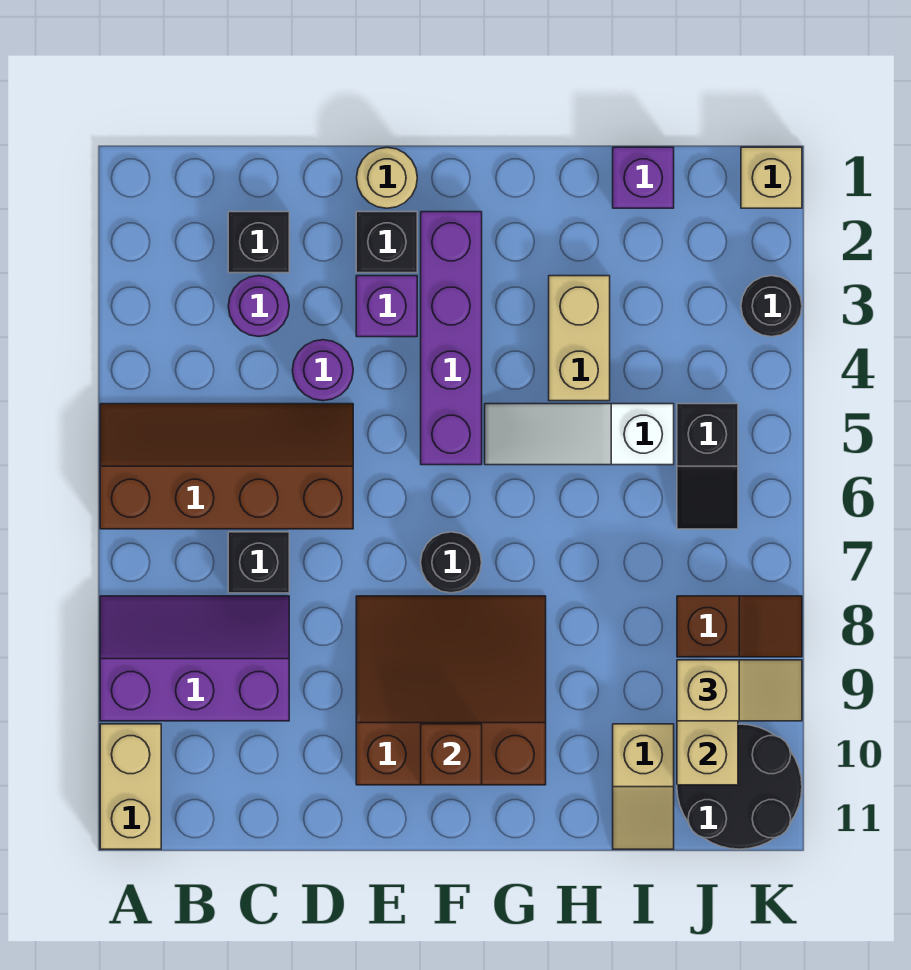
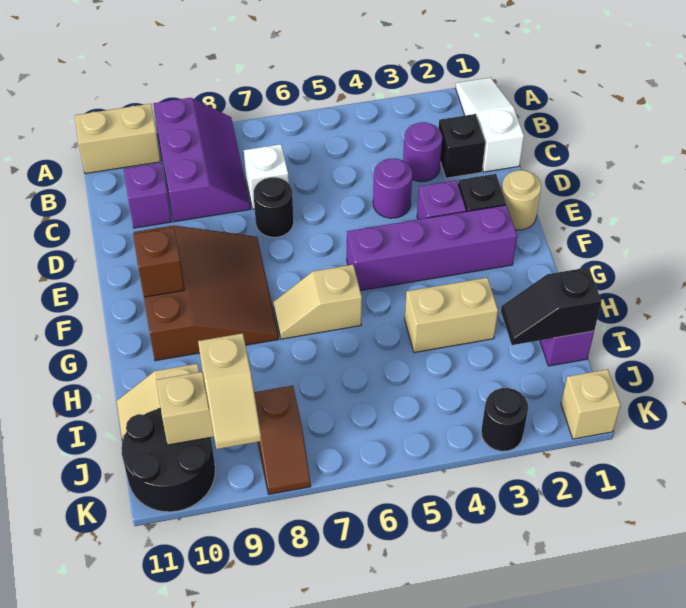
brown 2x4 slope [100,404,353,529] -> none
black 1x1 brick [228,532,289,593] -> white 1x1 brick [244,144,289,209]
none -> purple 1x1 brick [124,163,171,228]
black 1x1 round brick [421,532,482,593] -> black 1x1 round brick moved to [254,177,294,237]
white 1x3 slope [485,404,674,465] -> white 1x3 slope moved to [456,78,524,172]
none -> tan 1x2 slope [273,265,362,339]
black 1x2 slope [677,404,738,529] -> black 1x2 slope moved to [501,267,602,345]

